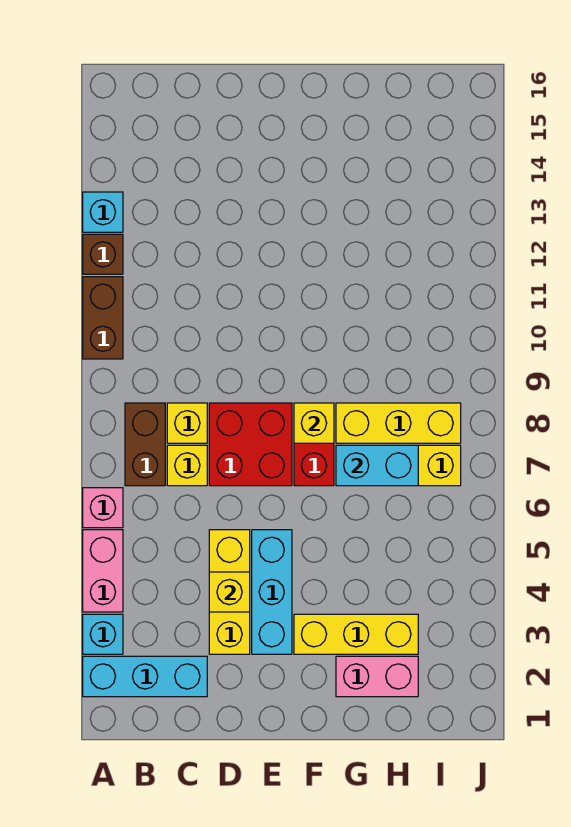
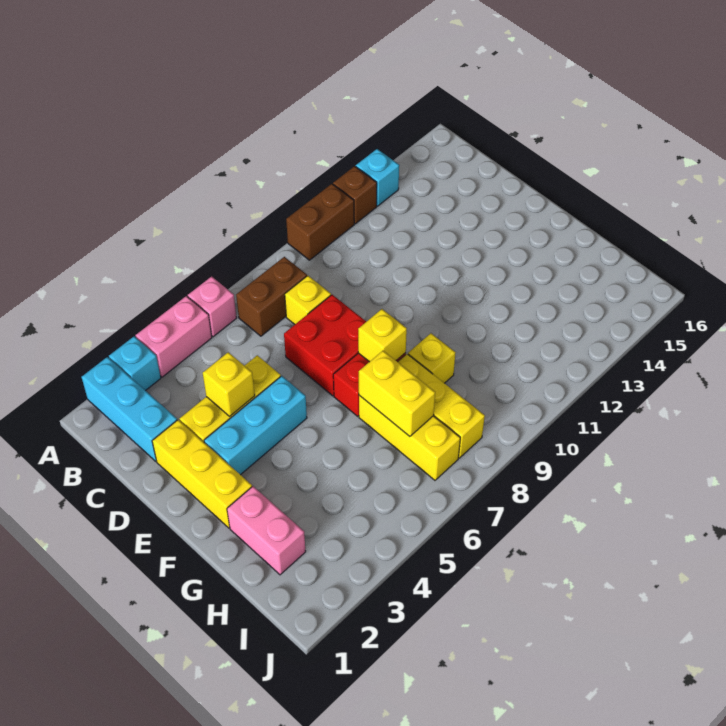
yellow 1x1 brick [167,445,207,486] -> yellow 1x1 brick moved to [408,333,456,383]
yellow 1x3 brick [294,614,418,654] -> yellow 1x3 brick moved to [152,420,252,528]
cyan 1x2 brick [336,445,418,486] -> yellow 1x2 brick [359,351,435,436]

